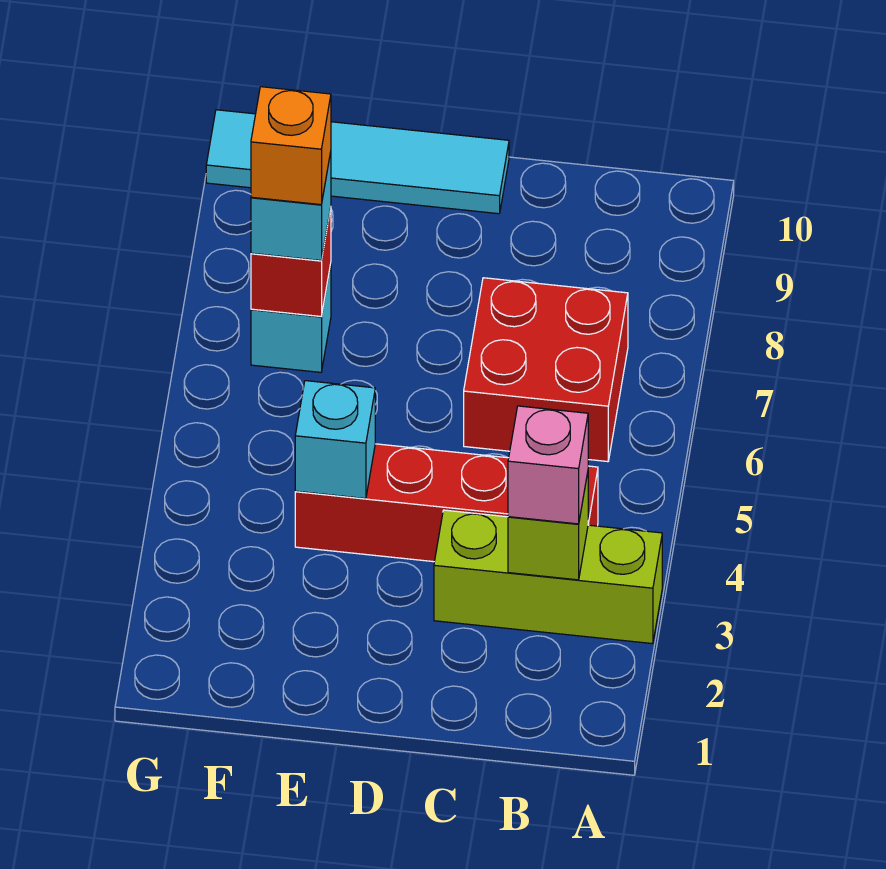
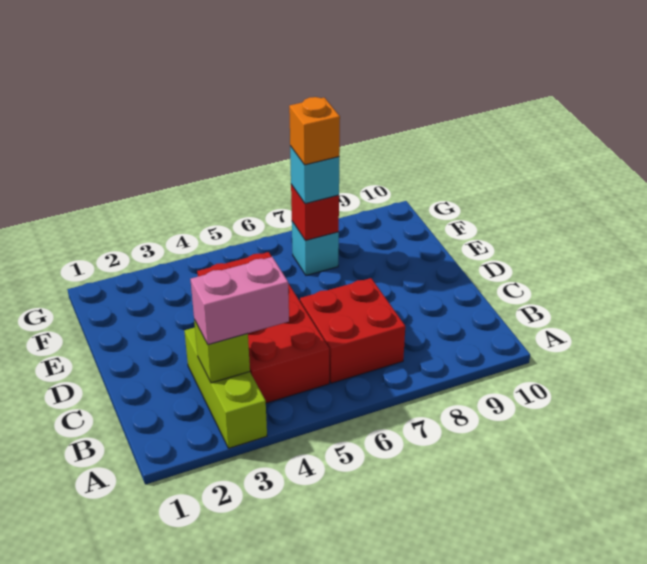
pink 1x1 brick [508,406,588,524] -> pink 1x2 brick [190,257,289,345]
red 1x4 brick [295,444,598,562] -> red 2x4 brick [197,252,329,403]
cyan 1x4 tile [206,110,509,214] -> none
cyan 1x1 brick [295,381,375,499] -> none

